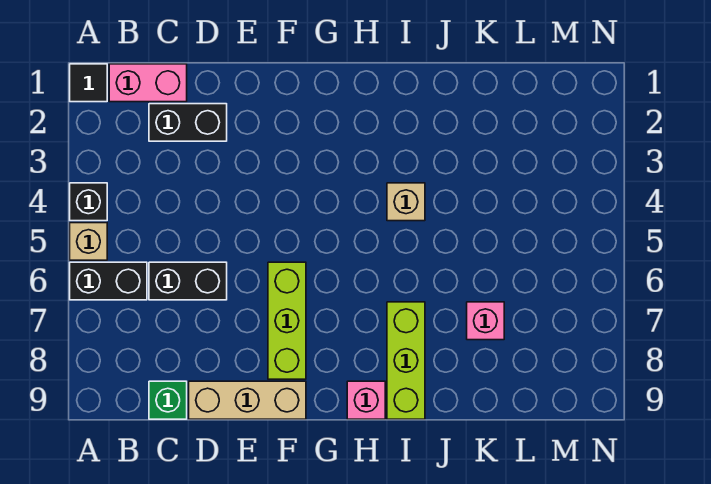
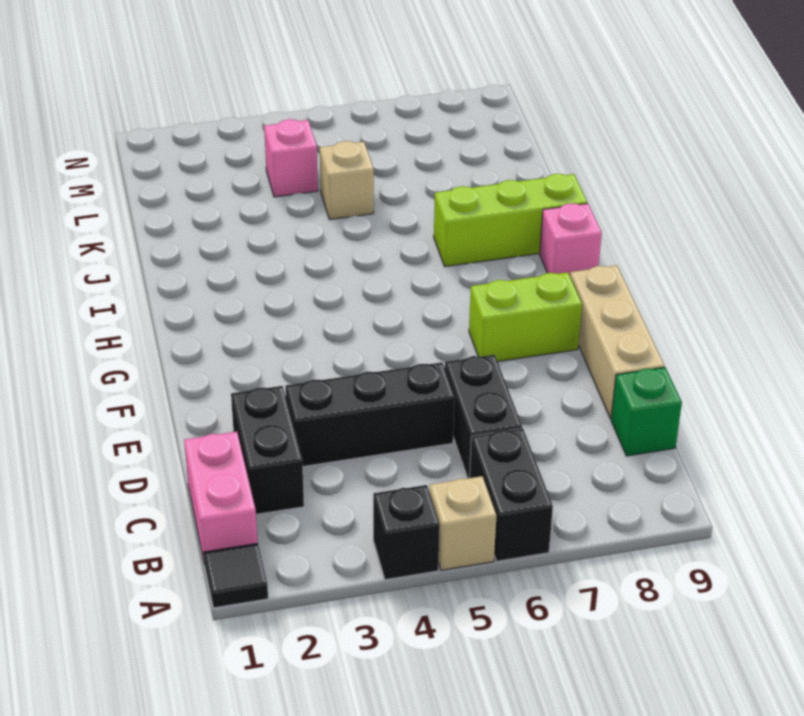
none -> black 1x3 brick [285,362,455,466]
lime 1x3 brick [268,262,306,379] -> lime 1x2 brick [469,272,582,362]
tan 1x1 brick [387,183,425,221] -> tan 1x1 brick moved to [320,141,374,220]
pink 1x1 brick [467,302,504,340] -> pink 1x1 brick moved to [264,119,318,197]

